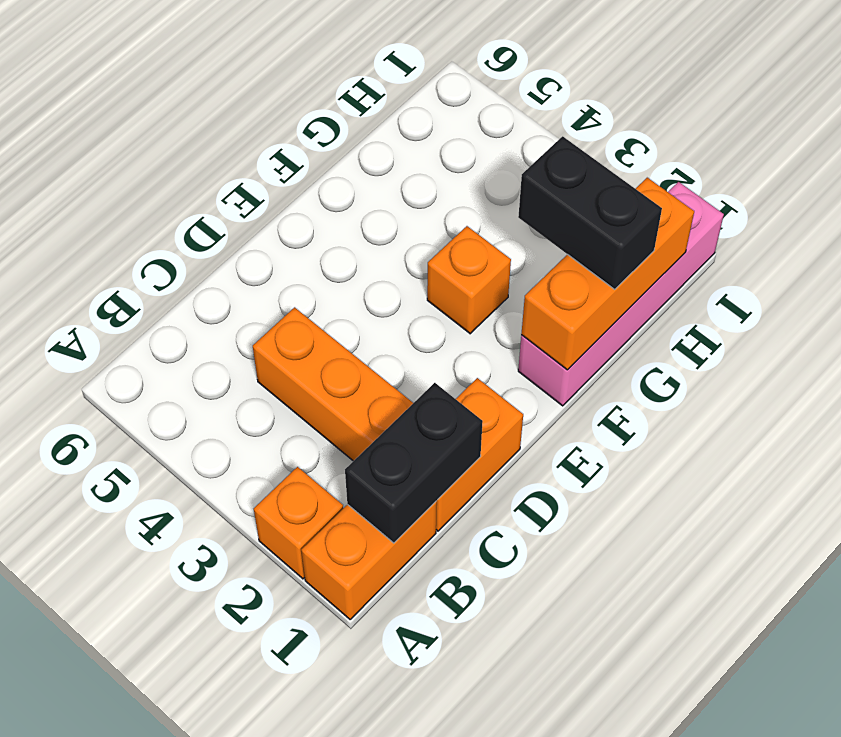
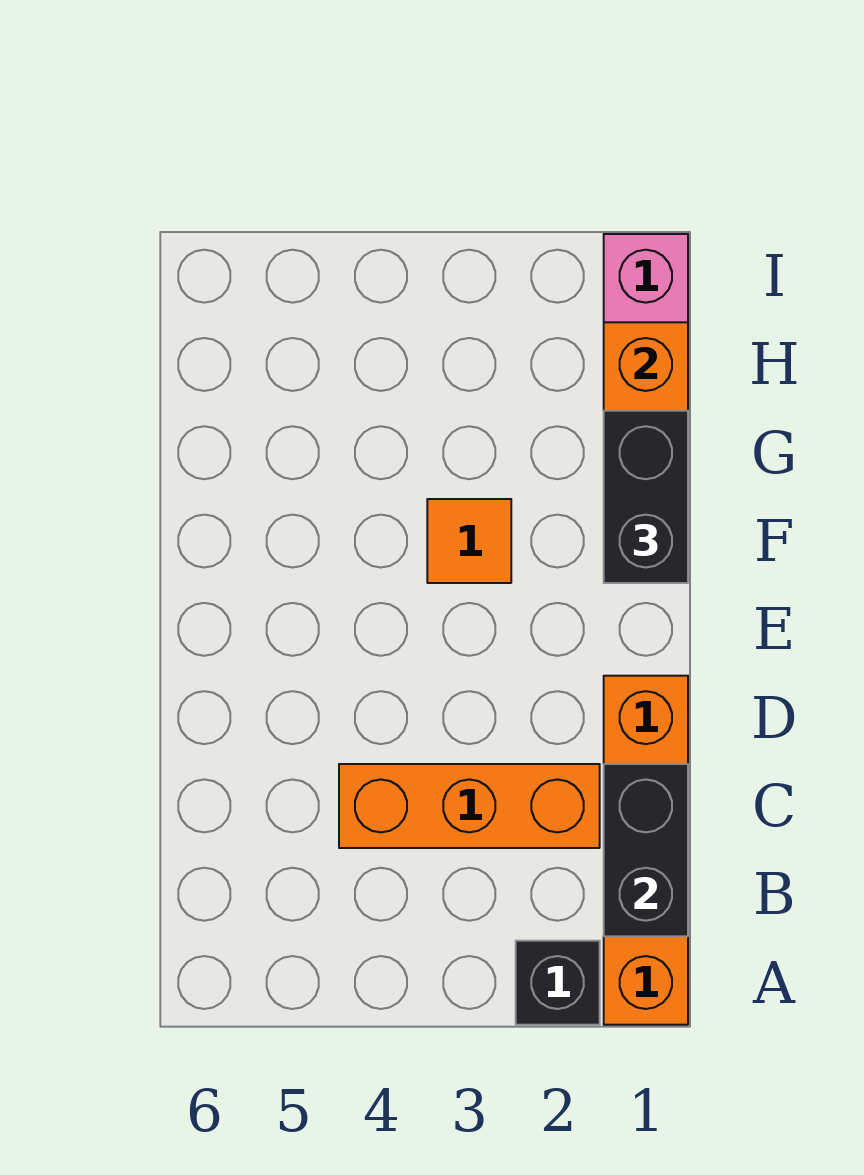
orange 1x1 brick [254,467,343,579] -> black 1x1 brick [516,941,600,1025]
orange 1x1 brick [427,226,511,334] -> orange 1x1 tile [427,499,511,583]
black 1x2 brick [518,136,662,289] -> black 1x2 brick turned to [604,411,688,583]

